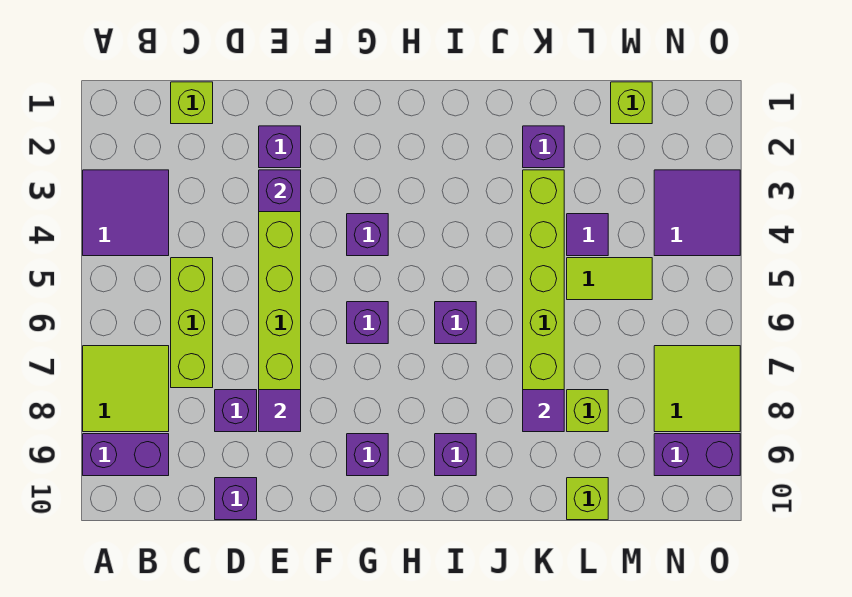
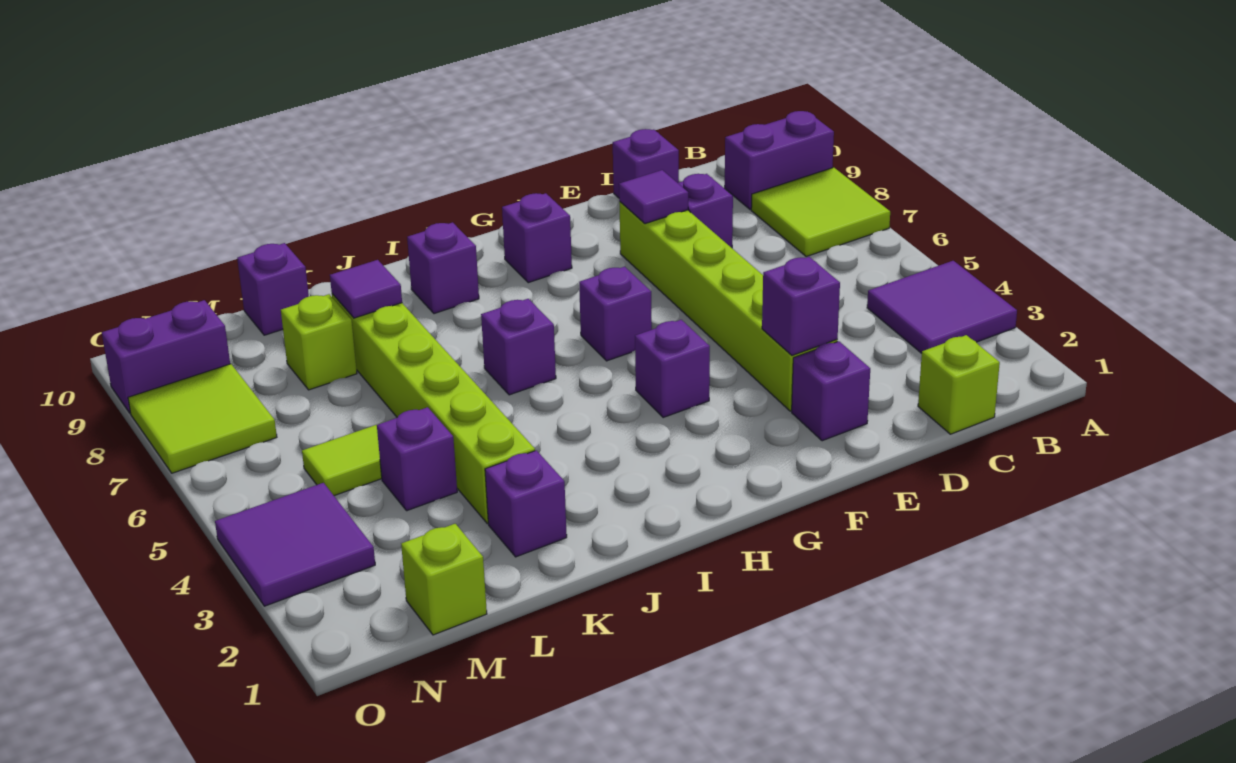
lime 1x3 brick [171,258,213,388] -> none
purple 1x1 tile [567,214,608,256] -> purple 1x1 brick [377,407,457,511]
lime 1x1 brick [567,478,608,520] -> purple 1x1 brick [237,243,309,335]

